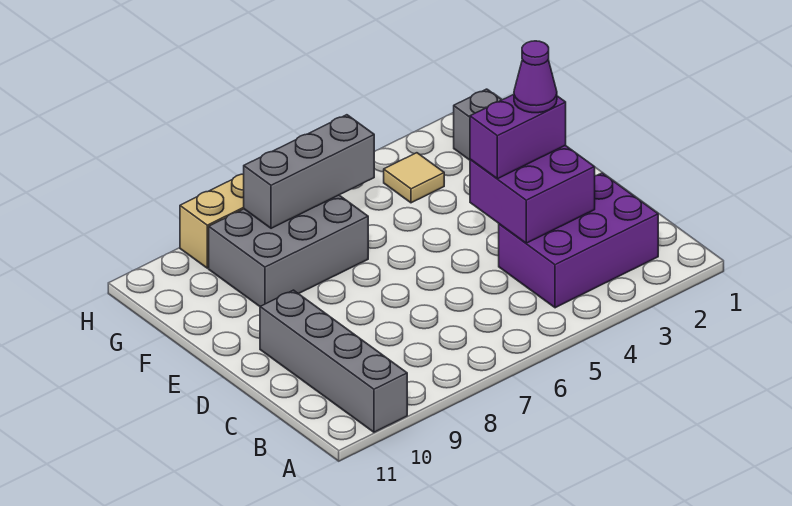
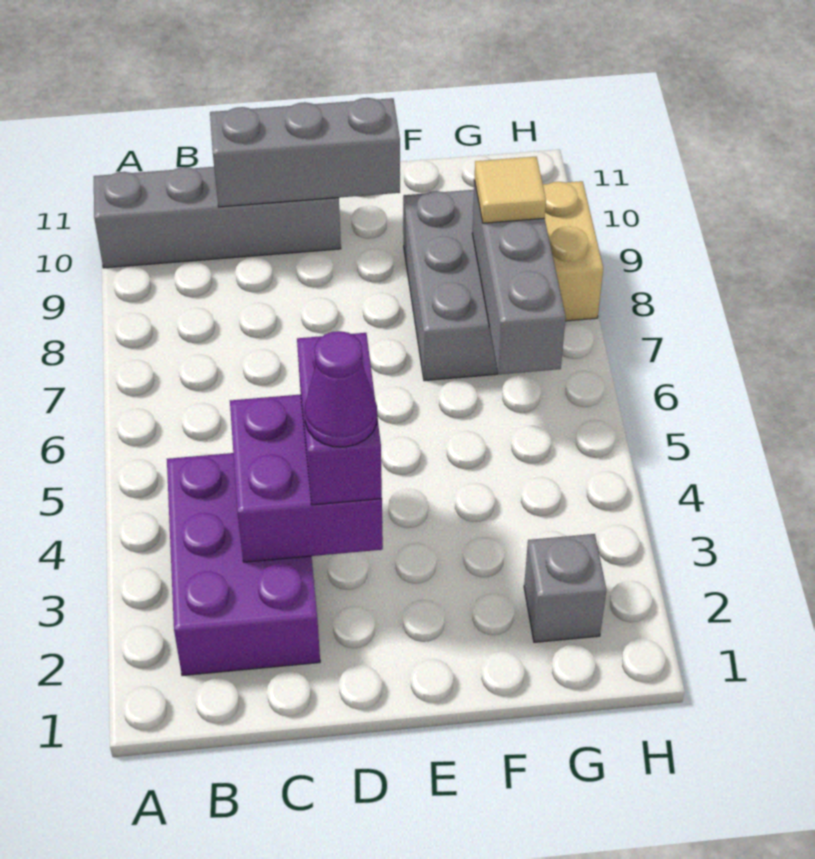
none -> grey 1x3 brick [210,98,400,207]
tan 1x1 tile [384,153,444,203] -> tan 1x1 tile moved to [474,157,546,223]

